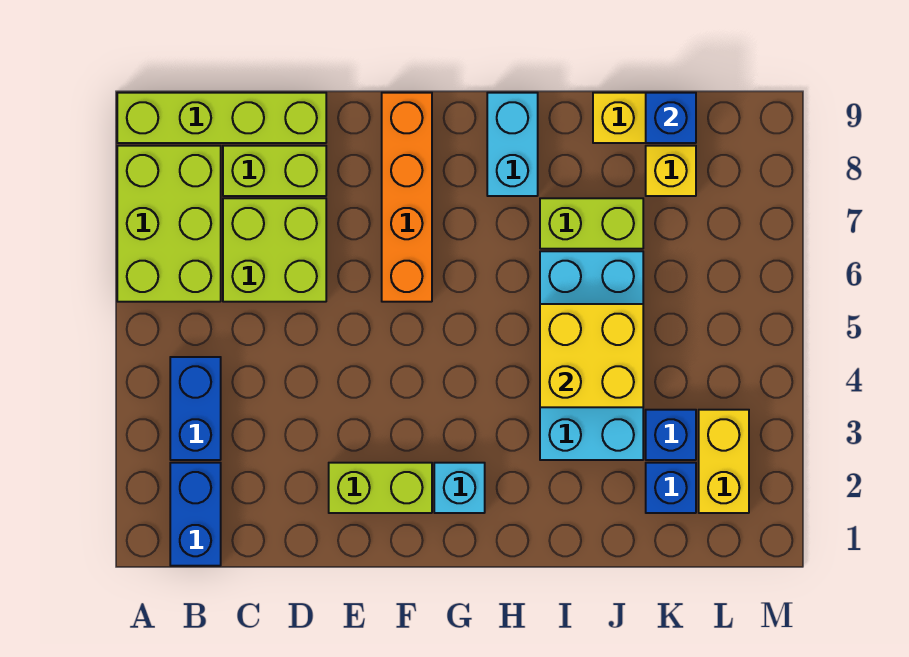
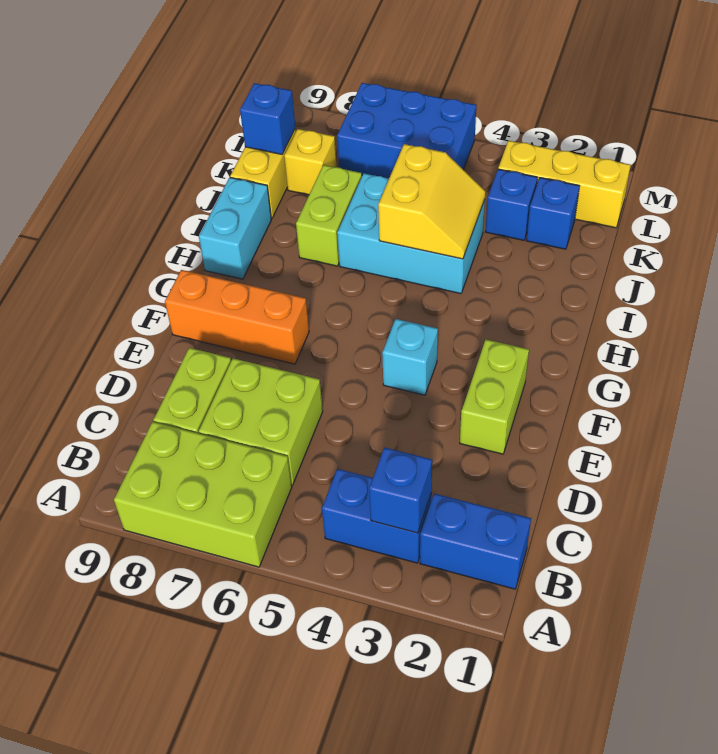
lime 1x4 brick [117,93,326,143] -> none
none -> blue 1x1 brick [369,448,432,533]
orange 1x4 brick [382,93,432,302] -> orange 1x3 brick [165,270,309,364]
cyan 1x1 brick [434,463,485,513] -> cyan 1x1 brick moved to [382,319,438,395]
cyan 1x2 brick [487,93,538,196] -> cyan 1x2 brick turned to [199,177,271,279]
cyan 2x4 brick [540,251,643,460] -> cyan 2x3 brick [337,173,485,294]
yellow 2x2 brick [540,304,643,407] -> yellow 2x2 slope [378,144,485,259]
yellow 1x2 brick [699,410,749,513] -> yellow 1x3 brick [498,141,631,228]
none -> blue 2x3 brick [337,83,476,178]

